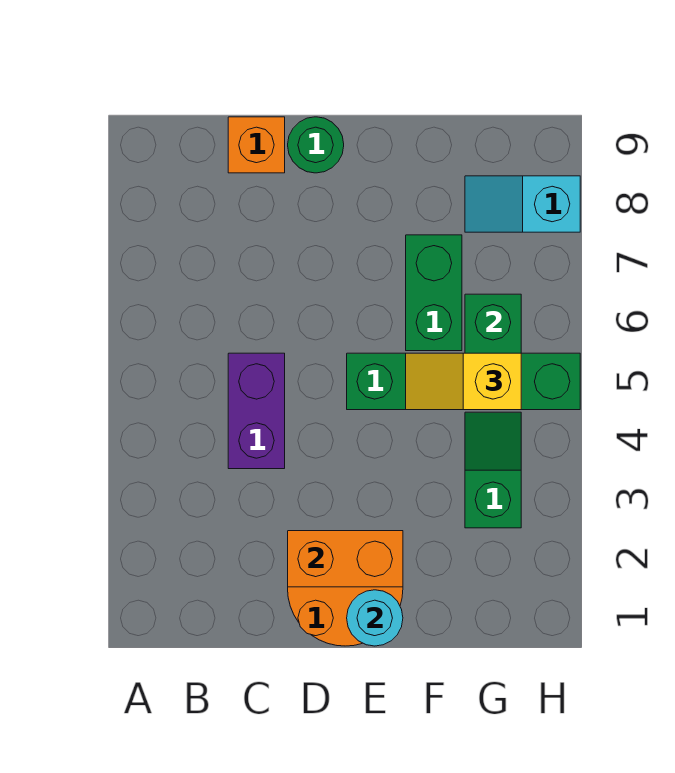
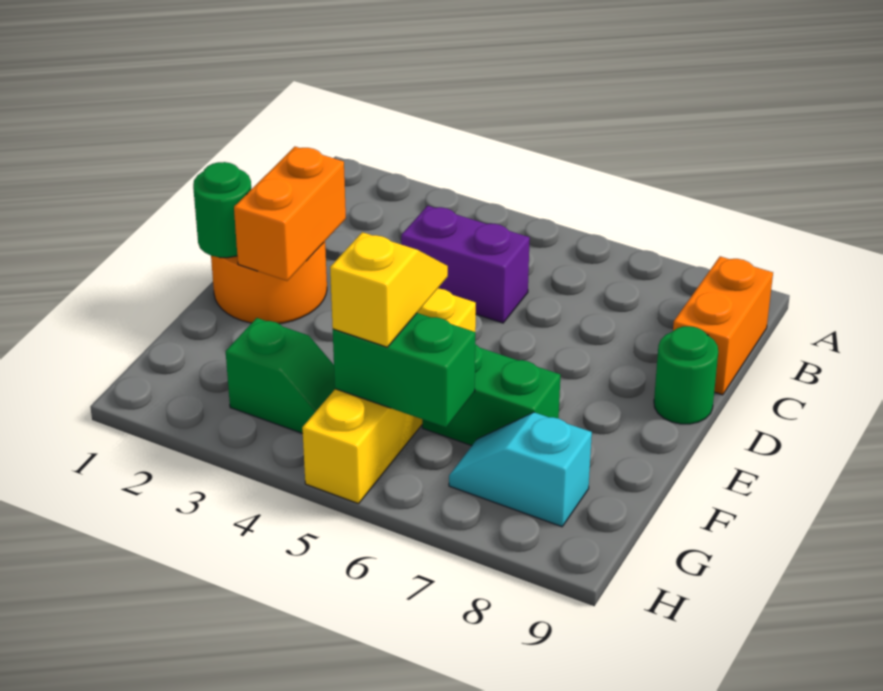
orange 1x1 brick [228,117,285,173] -> orange 1x2 brick [673,256,773,395]
cyan 1x1 round brick [347,590,403,646] -> green 1x1 round brick [193,162,251,258]
green 1x4 brick [347,353,580,410] -> yellow 1x4 brick [302,288,476,504]
cyan 1x2 slope [465,176,580,232] -> cyan 1x2 slope turned to [449,412,592,527]

